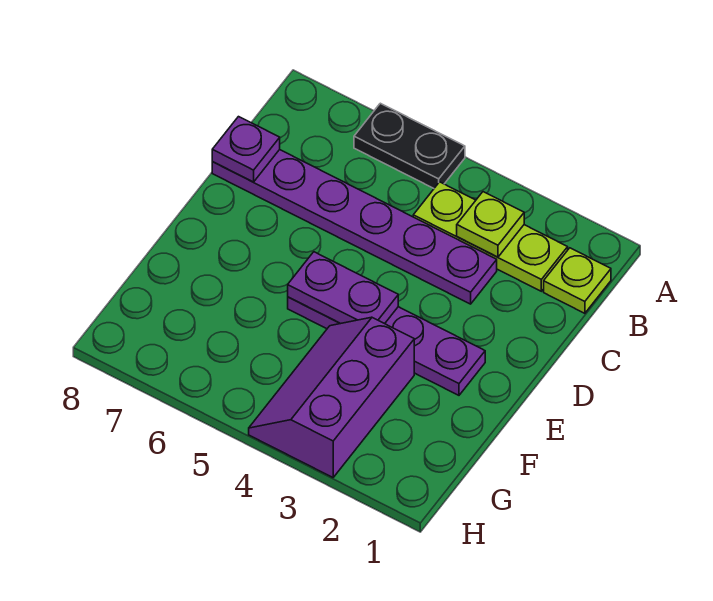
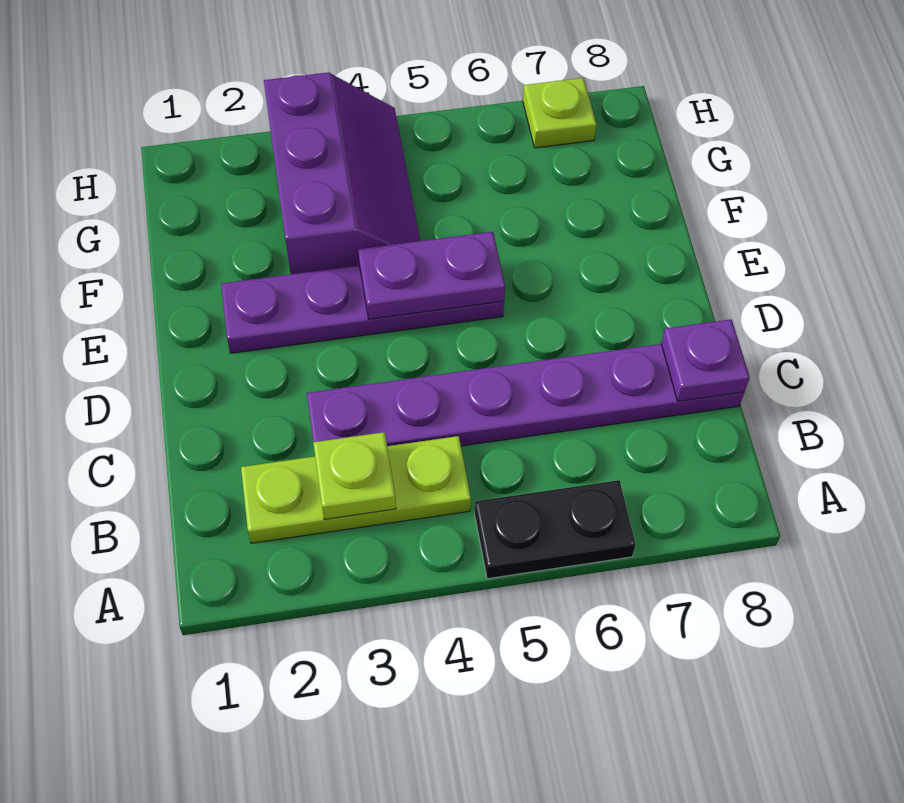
lime 1x1 plate [544,248,611,313] -> lime 1x1 plate moved to [523,78,597,148]

